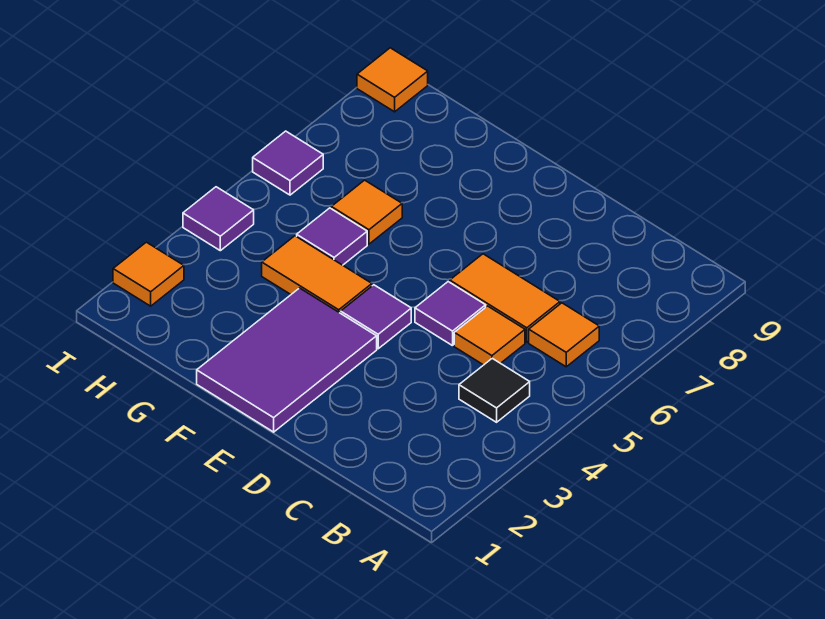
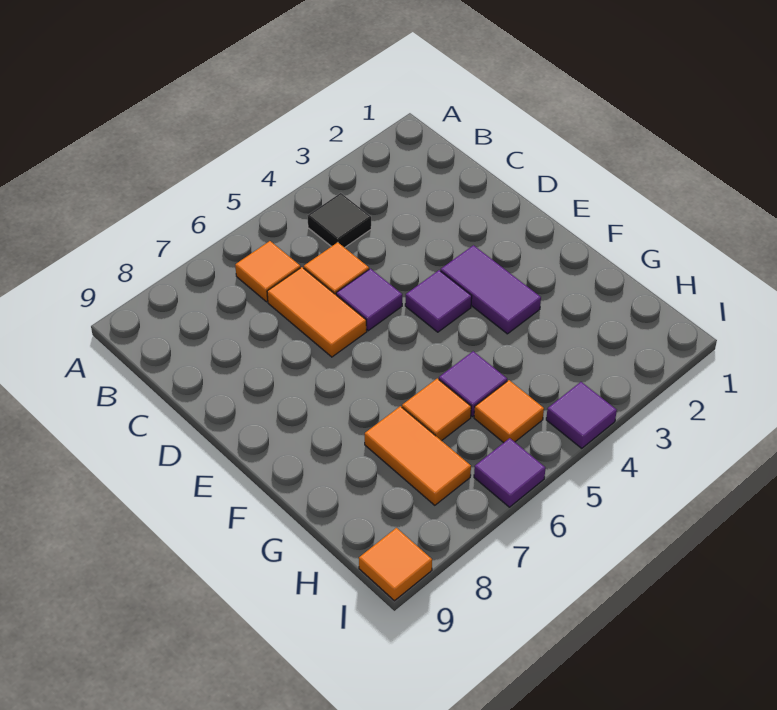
purple 2x3 tile [197,288,377,432] -> purple 1x2 tile [441,245,541,334]
orange 1x2 tile [262,236,372,313] -> orange 1x2 tile moved to [365,406,471,505]
orange 1x1 tile [113,242,184,306] -> orange 1x1 tile moved to [474,380,544,443]

